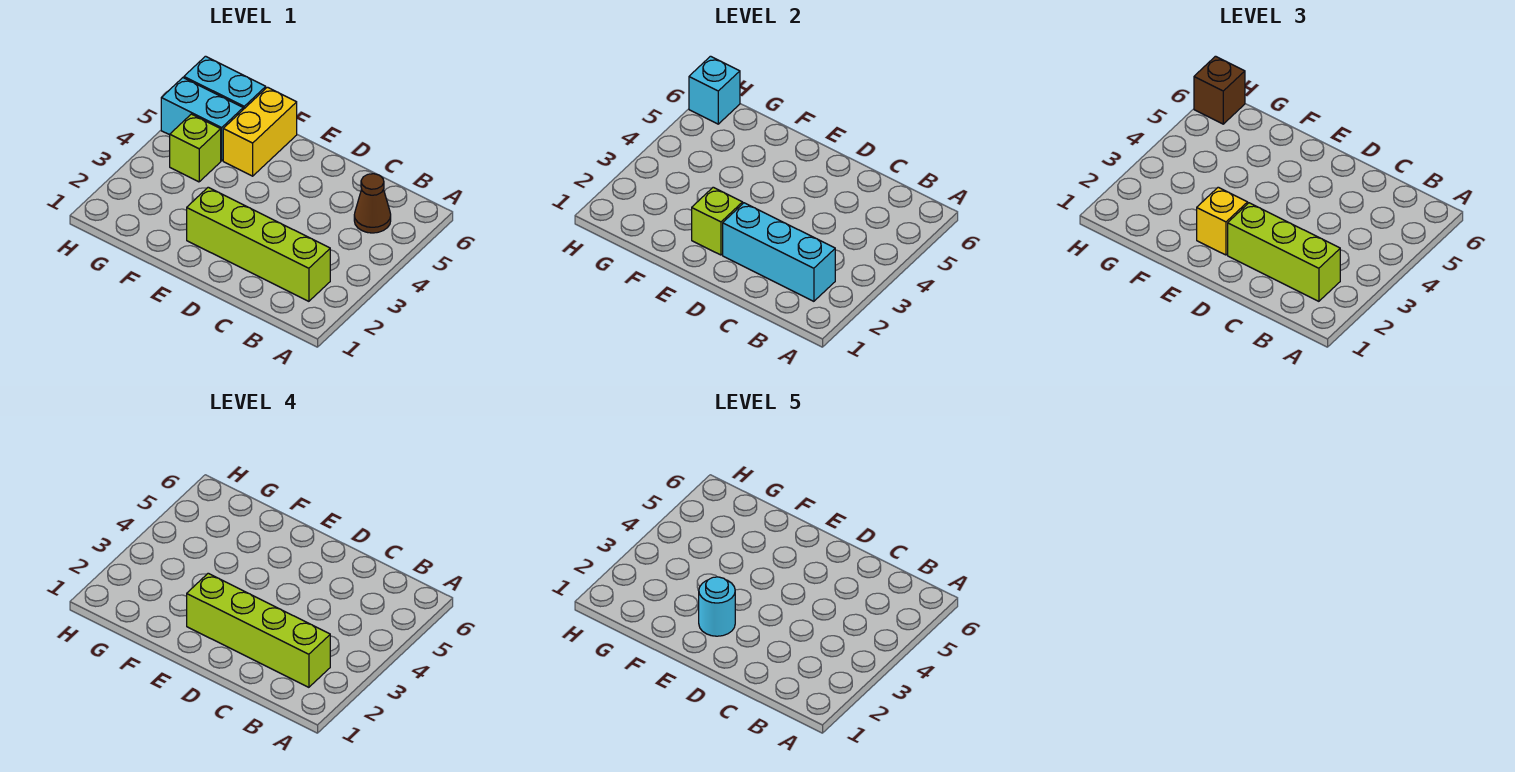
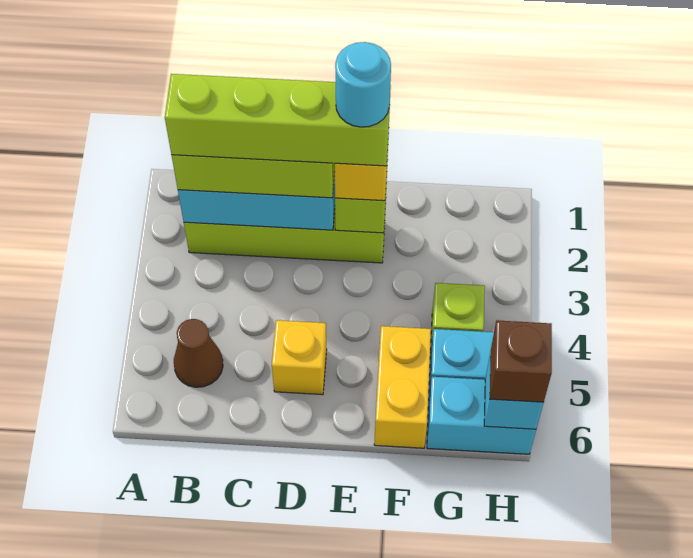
none -> yellow 1x1 brick [272,320,327,395]

